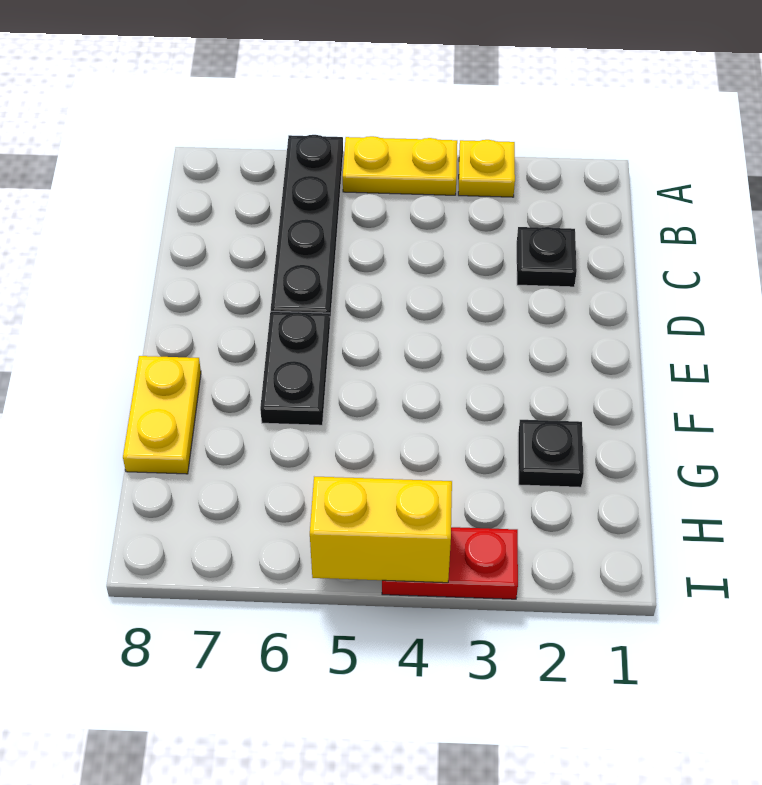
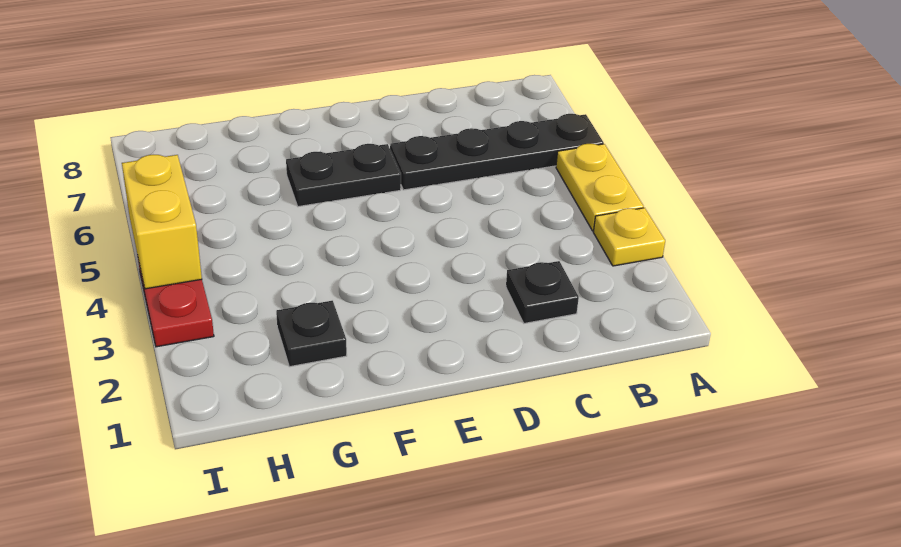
yellow 1x2 plate [123,356,201,474] -> none

